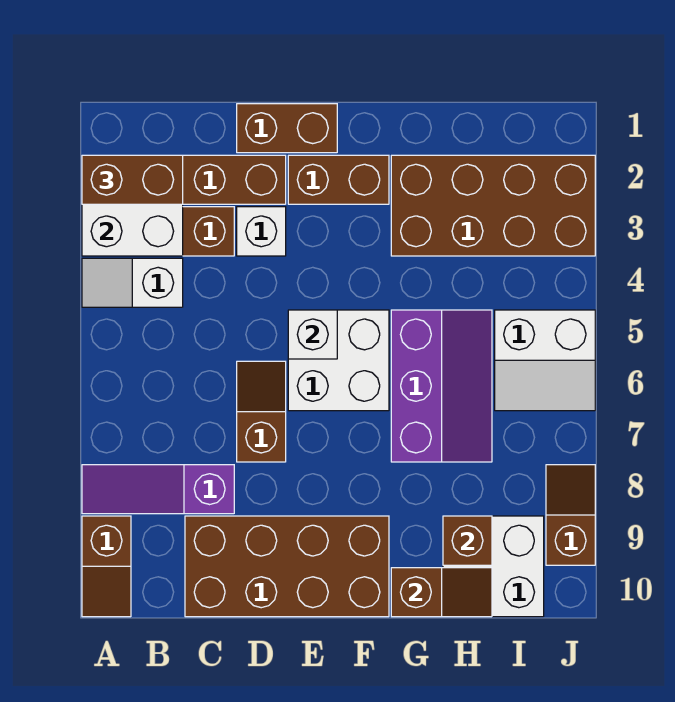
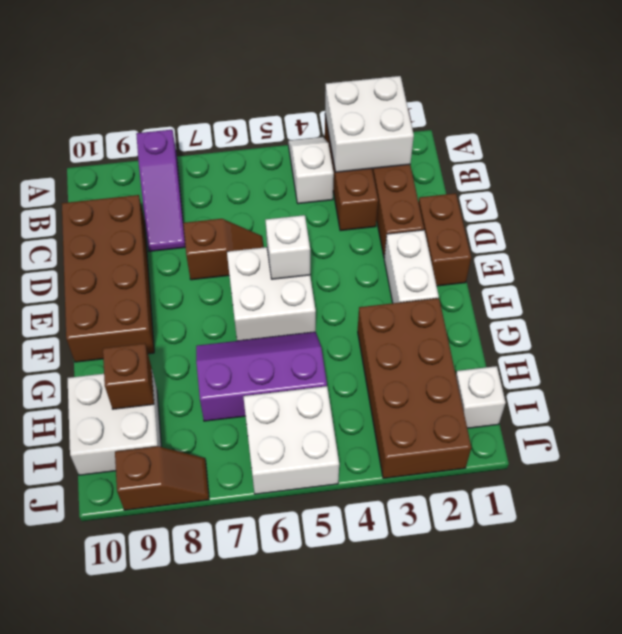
brown 1x2 brick [82,155,183,204] -> none
purple 1x3 slope [82,465,234,514] -> purple 1x3 slope turned to [136,130,185,251]
brown 1x2 slope [82,516,131,617] -> none
white 1x1 brick [237,207,286,256] -> white 1x1 brick moved to [456,366,506,428]
brown 1x2 brick [288,155,389,204] -> white 1x2 brick [384,230,439,303]
purple 2x3 slope [391,310,492,462] -> purple 2x3 slope turned to [196,332,327,421]
brown 1x2 slope [391,568,492,617] -> none
white 2x2 slope [495,310,595,411] -> white 2x2 brick [243,386,339,494]

